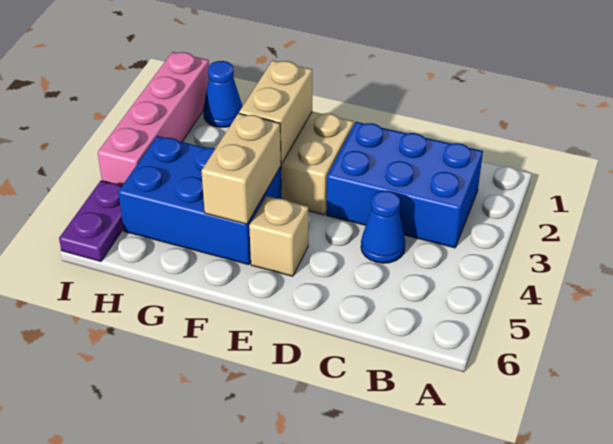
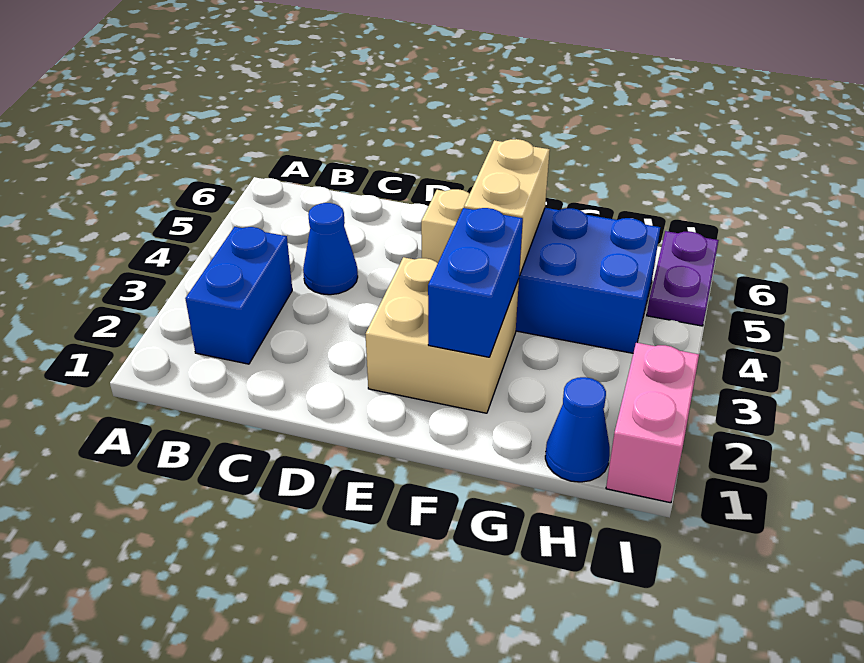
blue 2x3 brick [327,122,483,248] -> blue 1x2 brick [185,227,292,364]
tan 1x2 brick [239,60,312,164] -> blue 1x2 brick [428,208,523,357]
pink 1x4 brick [98,52,209,186] -> pink 1x2 brick [606,343,699,503]

